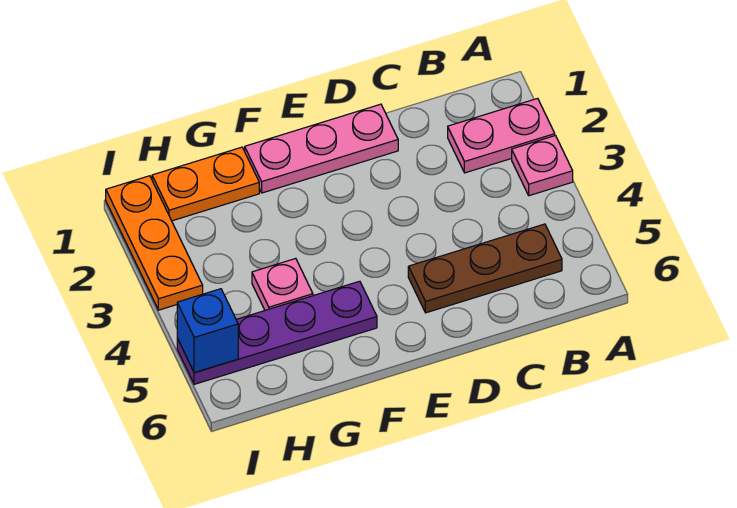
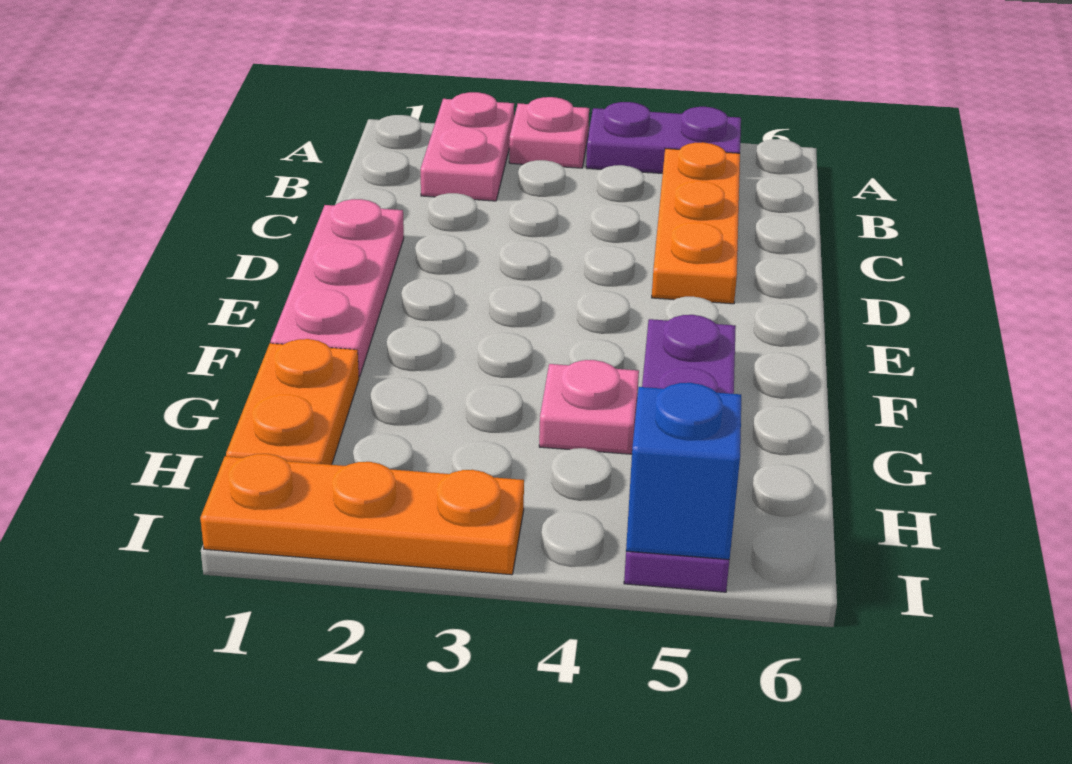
none -> purple 1x2 plate [586,102,741,173]
brown 1x3 plate [408,224,562,313] -> orange 1x3 plate [652,142,740,304]

